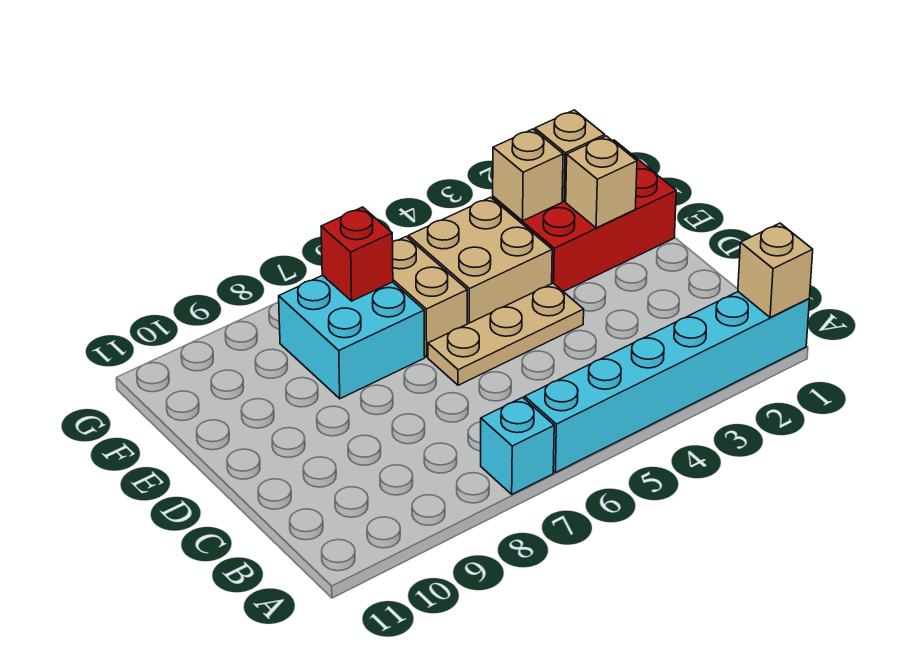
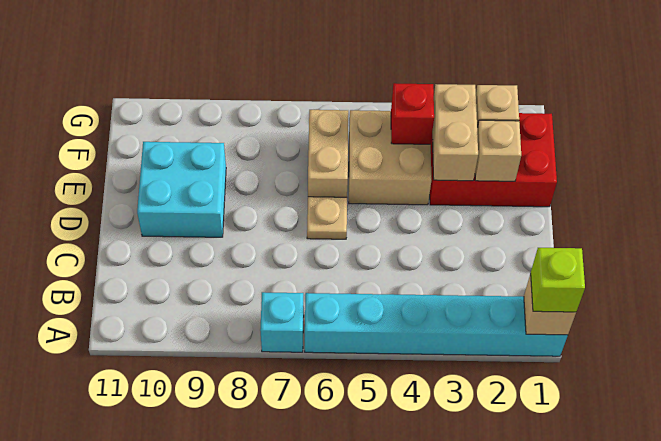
none -> lime 1x1 brick [531,248,585,312]
tan 1x3 plate [428,283,584,385] -> tan 1x1 plate [307,197,347,239]
cyan 2x2 brick [279,275,425,399] -> cyan 2x2 brick moved to [137,142,226,237]
tan 1x1 brick [493,129,563,221] -> tan 1x2 brick [432,84,478,181]
red 1x1 brick [321,207,393,301] -> red 1x1 brick moved to [391,83,434,144]

